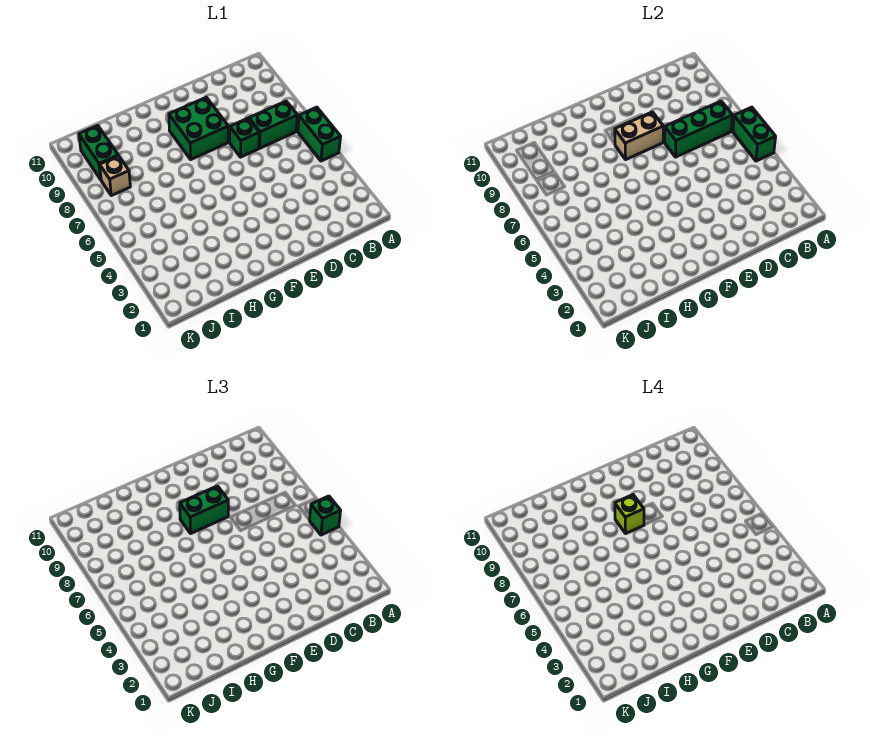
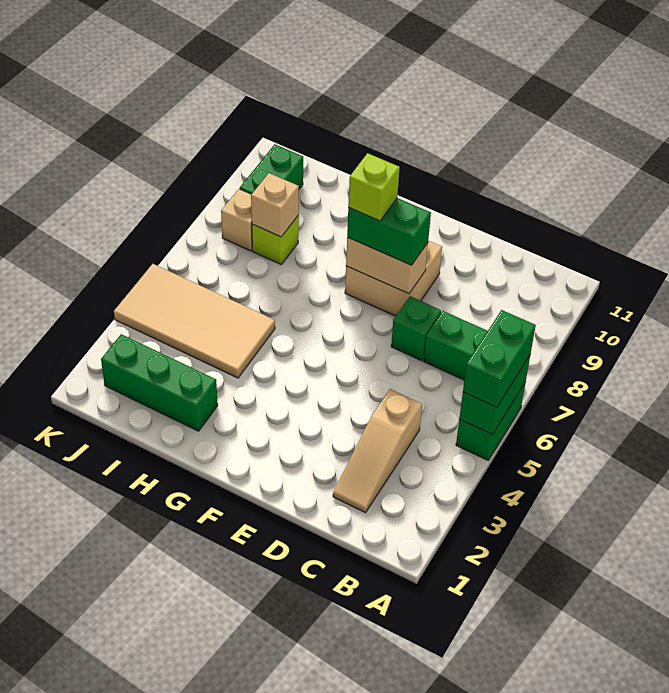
green 1x1 brick [310,496,341,535] -> green 1x2 brick [463,310,536,407]
green 1x3 brick [665,101,732,157] -> green 1x3 brick moved to [101,334,218,431]
none -> tan 1x3 slope [333,389,422,513]
green 2x2 brick [169,97,228,159] -> tan 2x2 brick [345,241,442,316]
none -> tan 2x4 tile [114,264,275,378]
none -> lime 1x1 brick [252,215,299,264]
none -> tan 1x1 brick [251,173,299,237]

